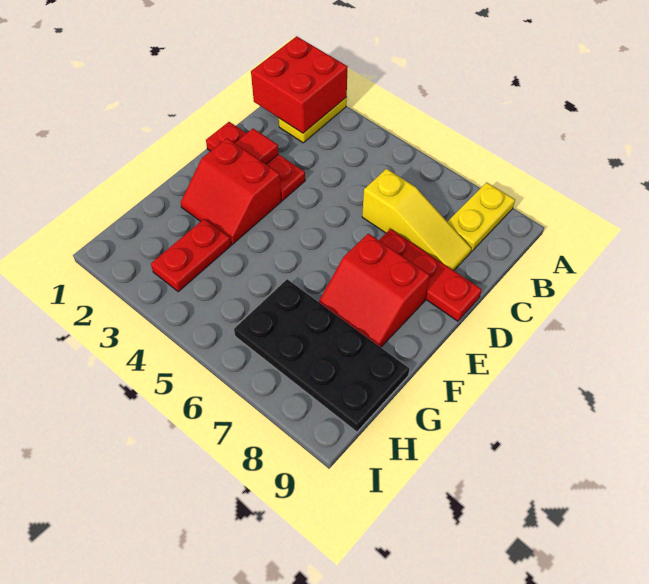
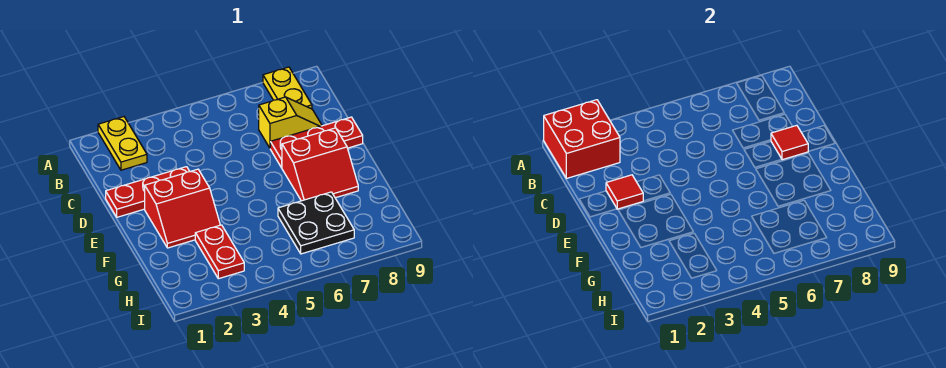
yellow 1x3 slope [362,169,472,270] -> yellow 1x2 slope [259,97,322,148]
none -> red 1x1 tile [771,125,808,160]
black 2x4 plate [234,279,409,432] -> black 2x2 plate [278,192,354,254]

